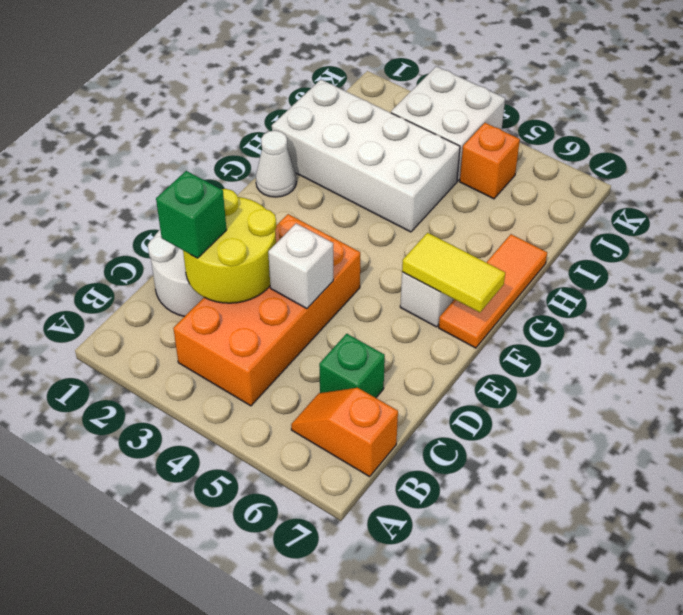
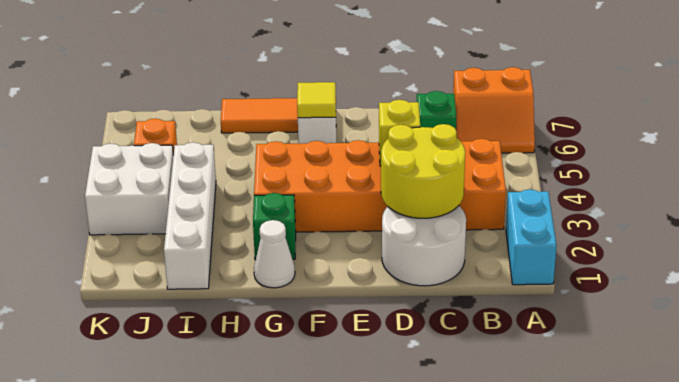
none -> cyan 1x2 brick [506,189,557,285]
orange 2x4 brick [173,214,360,406] -> orange 2x6 brick [254,139,506,232]
orange 1x2 slope [291,388,398,477] -> orange 2x2 slope [453,67,535,153]
green 1x1 brick [156,171,227,258] -> green 1x1 brick moved to [253,193,296,260]
white 1x1 brick [268,224,333,309] -> yellow 1x1 brick [379,100,420,166]
yellow 1x2 tile [402,233,505,313] -> yellow 1x1 tile [297,82,336,118]
white 2x4 brick [272,80,460,232] -> white 1x4 brick [164,142,216,289]

